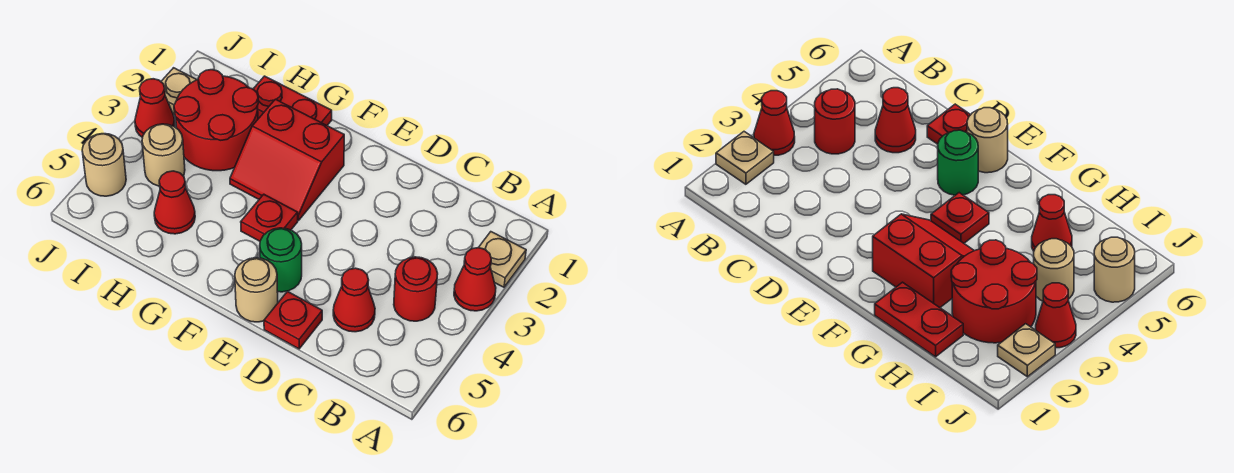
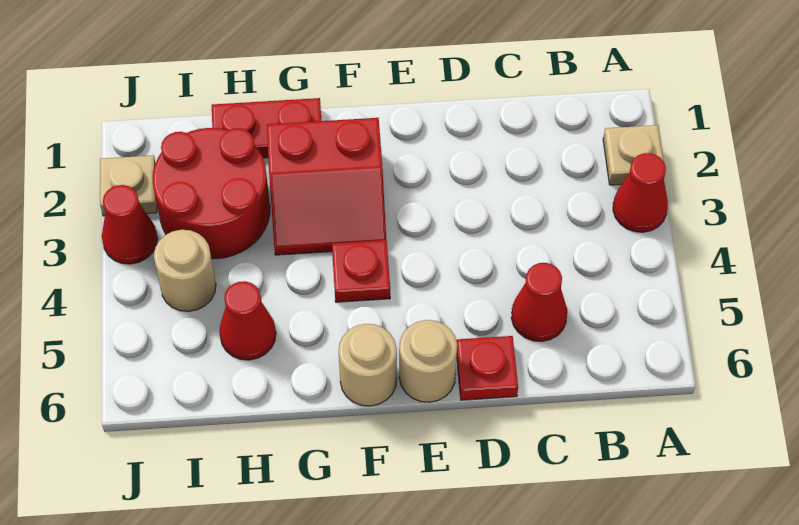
red 1x1 round brick [394,257,438,321] -> none
green 1x1 round brick [260,228,302,292] -> none
tan 1x1 round brick [82,134,126,196] -> tan 1x1 round brick moved to [339,324,397,406]

